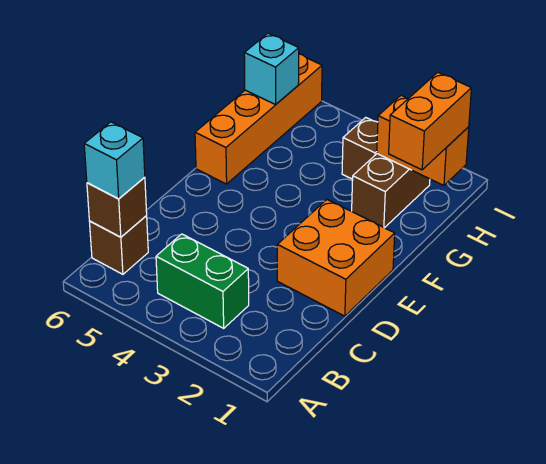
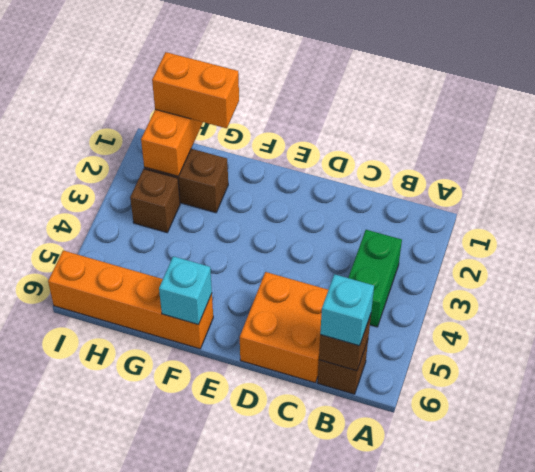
orange 2x2 brick [277,200,395,316] -> orange 2x2 brick moved to [240,272,328,383]
cyan 1x1 brick [244,33,299,105] -> cyan 1x1 brick moved to [159,256,212,325]

